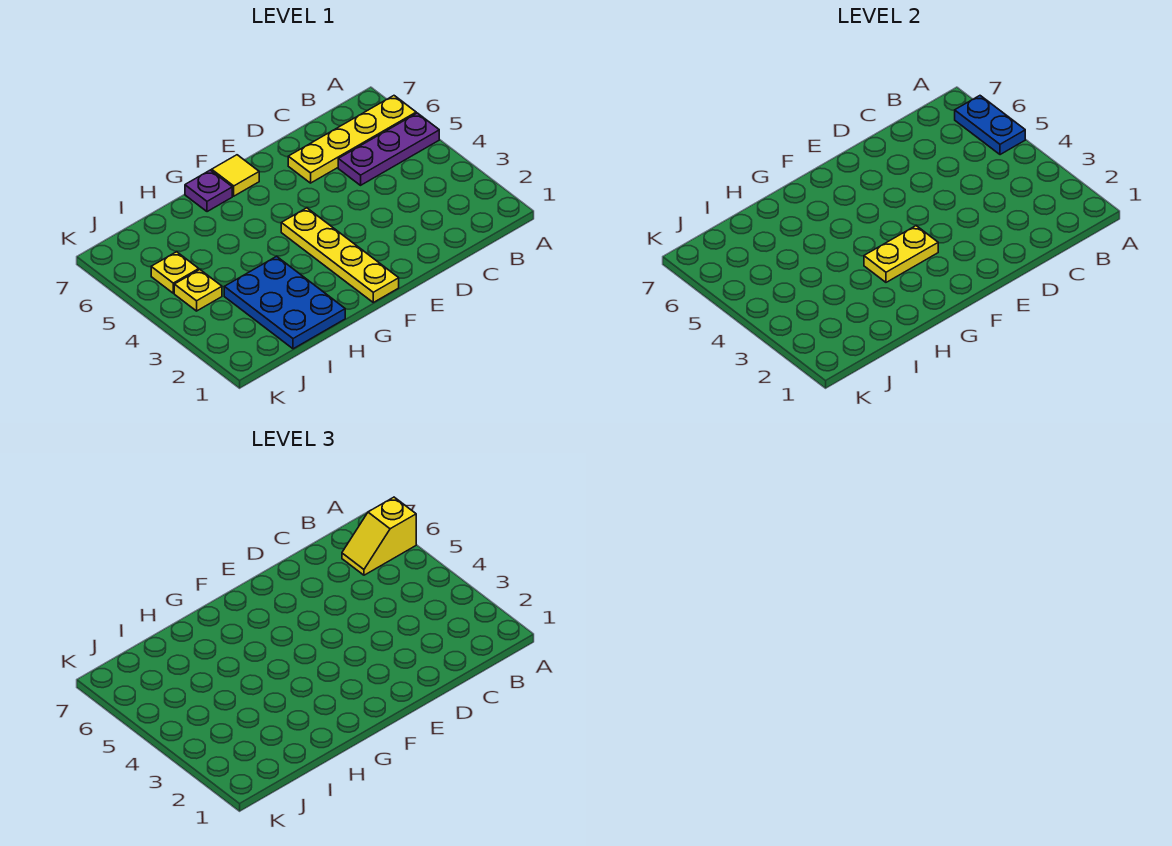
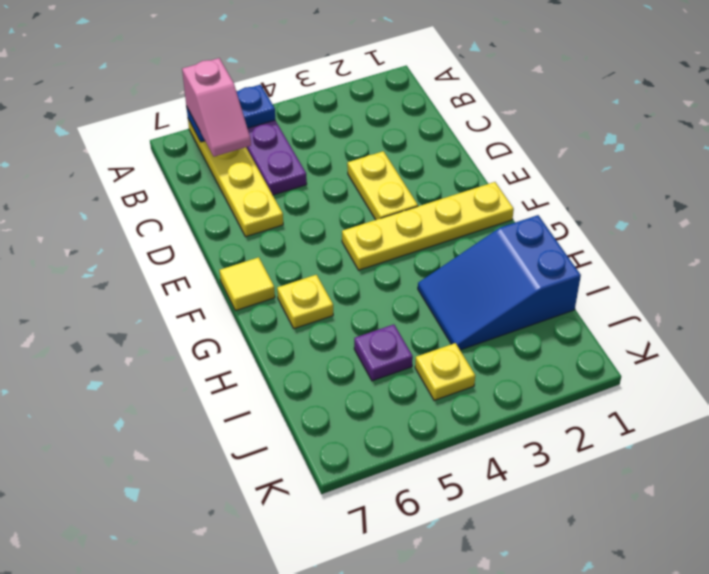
yellow 1x2 slope [342,497,416,575] -> pink 1x2 slope [182,58,251,157]
yellow 1x2 plate [864,226,938,282] -> yellow 1x2 plate moved to [347,151,418,220]
purple 1x1 plate [185,170,232,212] -> purple 1x1 plate moved to [354,324,413,381]
blue 2x3 plate [224,256,345,349] -> blue 2x3 slope [418,215,581,350]
yellow 1x1 plate [151,252,199,293] -> yellow 1x1 plate moved to [277,275,333,329]

